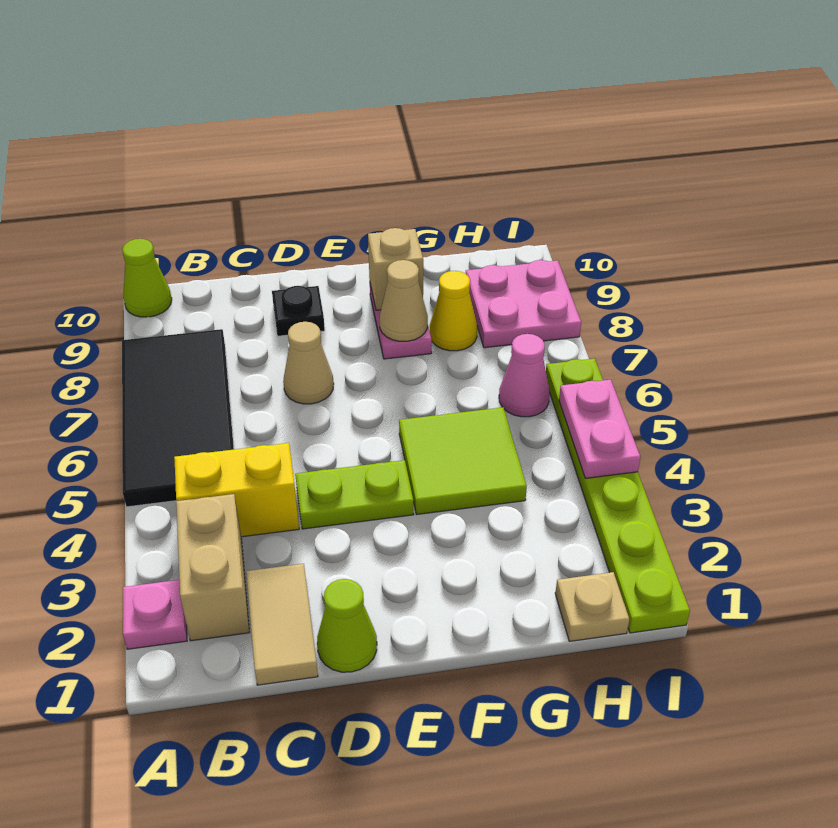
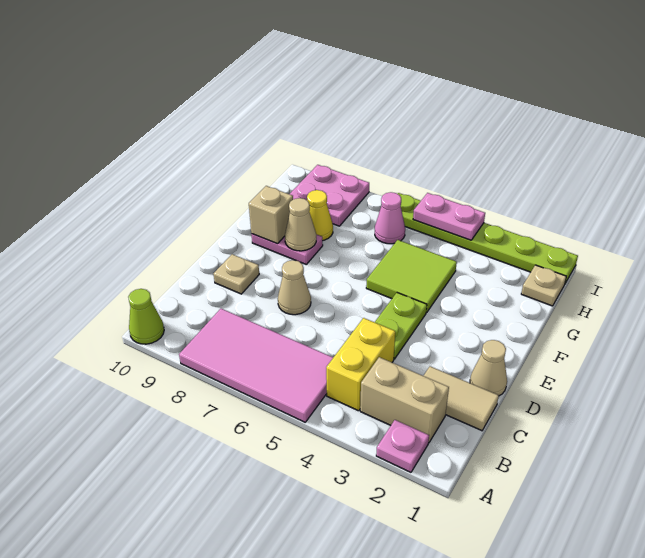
black 2x4 tile [122,329,234,507] -> pink 2x4 tile [179,309,333,422]
lime 1x1 cone [317,579,377,672] -> tan 1x1 cone [470,340,507,396]
black 1x1 plate [272,286,325,336] -> tan 1x1 plate [213,254,259,294]

